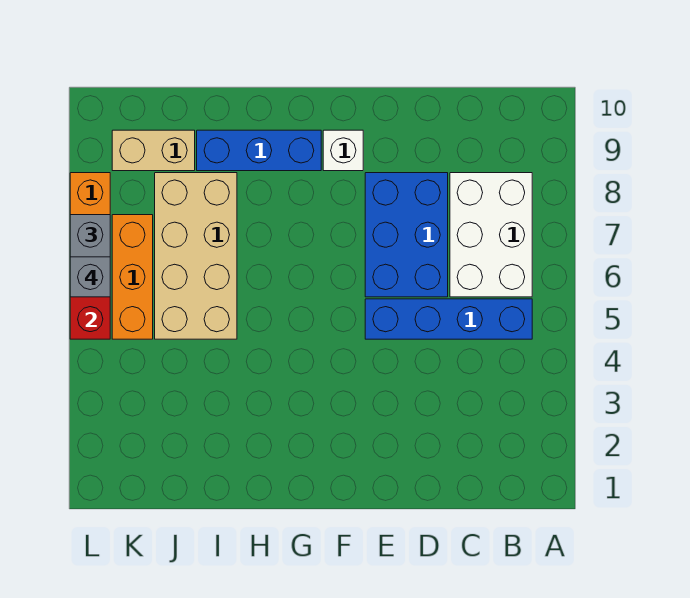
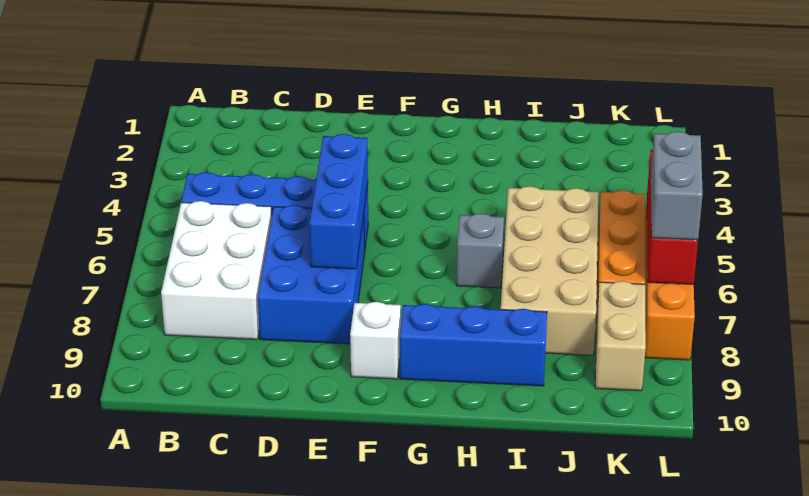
none -> blue 1x3 brick [309,134,368,269]
tan 1x2 brick [112,130,195,171] -> tan 1x2 brick turned to [595,281,646,391]
grey 1x1 brick [70,257,110,297] -> grey 1x1 brick moved to [456,213,504,288]

